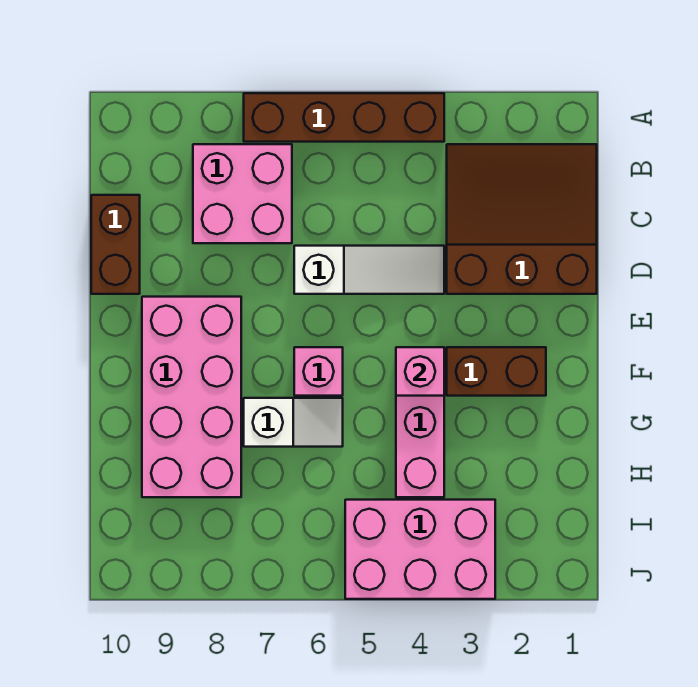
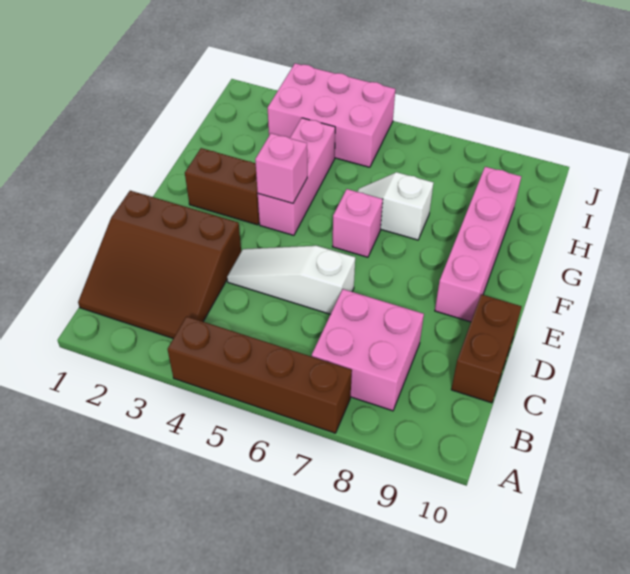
pink 2x4 brick [142,297,241,497] -> pink 1x4 brick [435,167,521,322]

